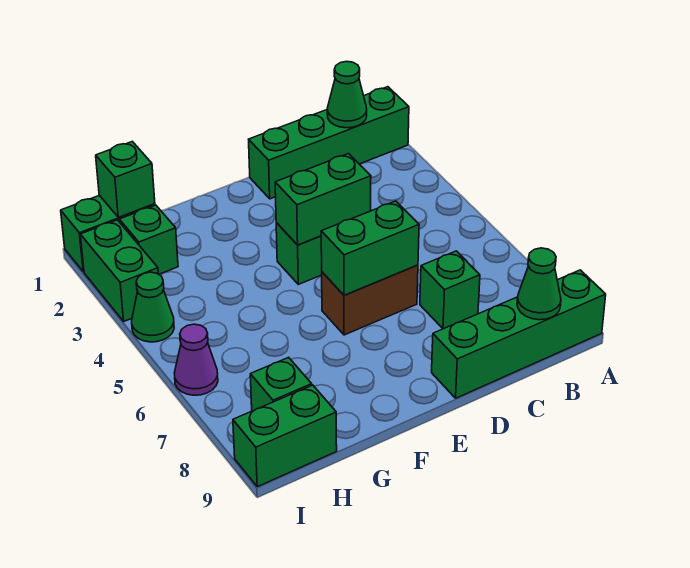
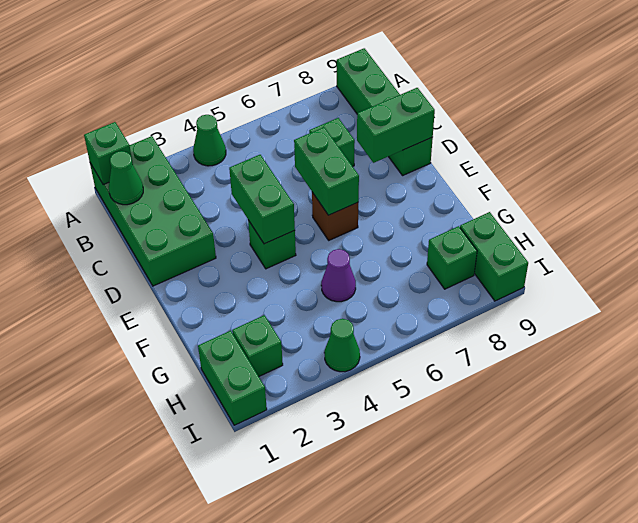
green 1x4 brick [249,87,409,199] -> green 2x4 brick [90,136,216,286]
green 1x1 cone [517,248,561,320] -> green 1x1 cone moved to [193,115,226,166]
brown 1x2 brick [322,265,418,335] -> brown 1x1 brick [312,192,358,240]
green 1x1 brick [96,142,155,217] -> green 1x1 brick moved to [84,122,133,185]
green 1x2 brick [80,220,158,321] -> green 1x2 brick moved to [357,88,435,163]
purple 1x1 cone [174,324,218,395] -> purple 1x1 cone moved to [321,249,356,302]

